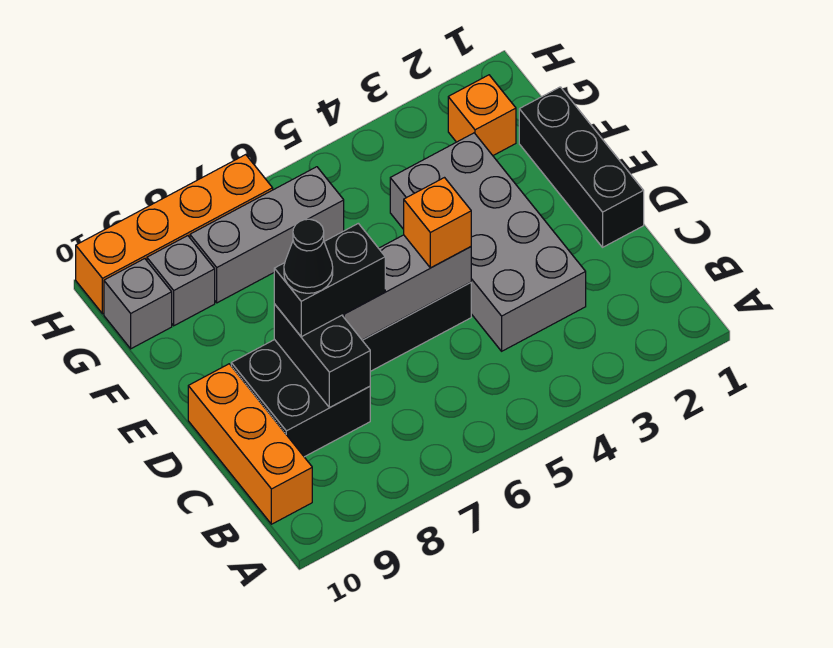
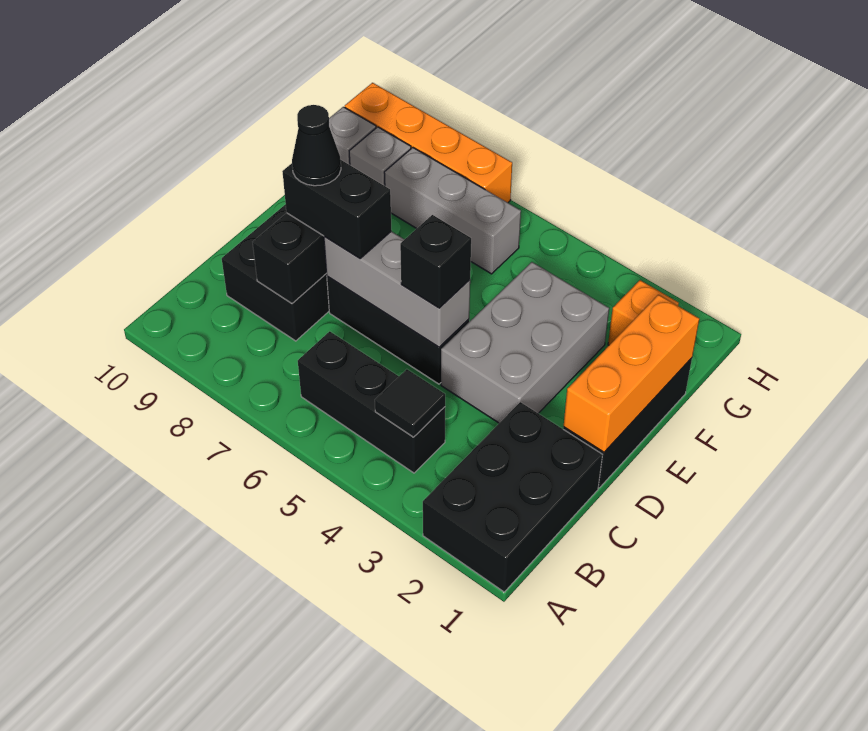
none -> black 2x3 brick [423,402,602,592]
none -> black 1x3 brick [298,331,445,473]
none -> black 1x1 tile [375,369,445,437]
orange 1x3 brick [188,364,312,524] -> orange 1x3 brick moved to [564,295,699,452]
grey 2x4 brick [390,133,586,351] -> grey 2x3 brick [441,262,609,423]
orange 1x1 brick [404,178,471,268] -> black 1x1 brick [400,215,471,308]

